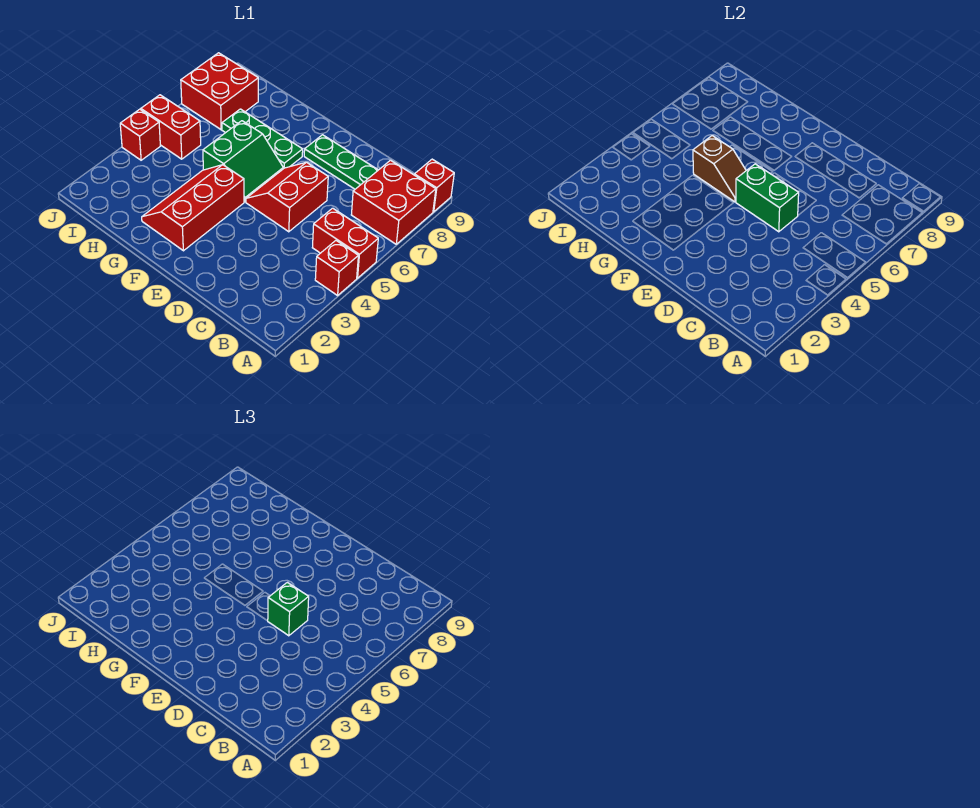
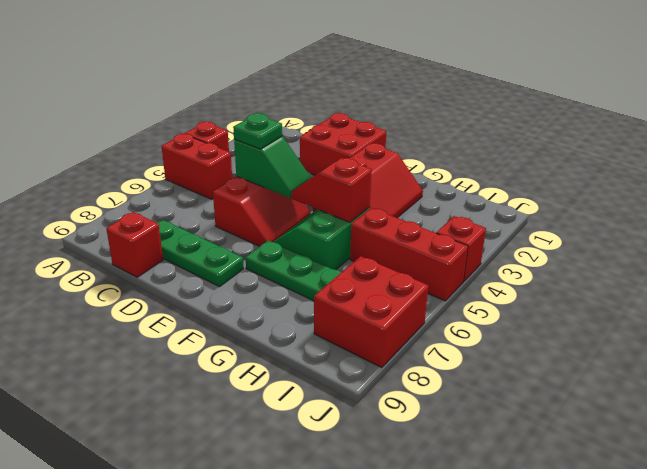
red 2x2 brick [351,160,436,244] -> red 2x2 brick moved to [300,113,387,175]
red 1x1 brick [414,159,454,212] -> red 1x1 brick moved to [106,212,163,277]
green 1x2 brick [736,164,799,232] -> green 1x2 slope [234,136,311,198]
green 1x1 brick [268,582,309,636] -> green 1x1 plate [233,113,282,149]
brown 1x2 slope [693,136,746,202] -> red 1x2 slope [291,158,372,222]
red 1x2 brick [141,95,201,159] -> red 1x3 brick [350,208,468,301]

